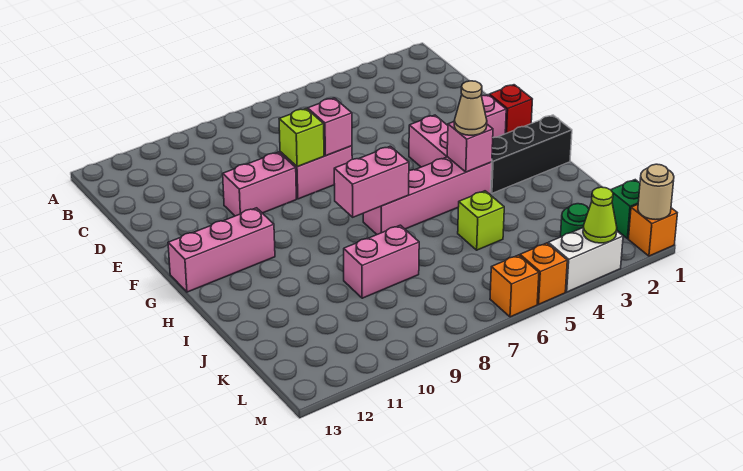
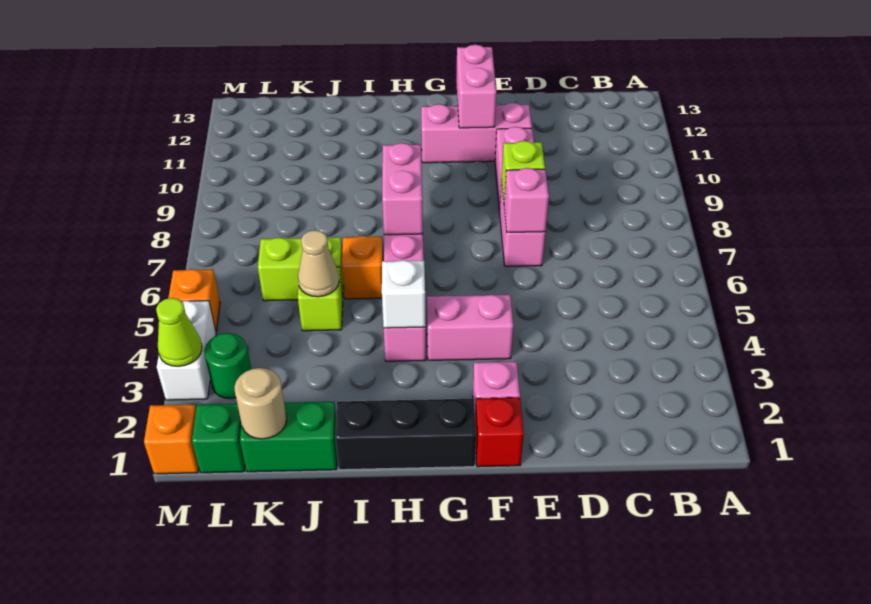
pink 1x3 brick [168,208,275,292] -> pink 1x3 brick turned to [421,103,532,163]
black 1x3 brick [491,115,572,193] -> black 1x3 brick turned to [335,399,476,470]
pink 1x1 brick [447,122,493,172] -> white 1x1 brick [382,260,426,328]
tan 1x1 cone [454,81,487,135] -> tan 1x1 cone moved to [298,230,339,297]
none -> green 1x2 brick [240,402,337,472]
none -> lime 1x2 brick [258,237,343,301]
pink 1x2 brick [344,225,419,298] -> pink 1x2 brick moved to [456,45,496,128]
tan 1x1 round brick [638,164,674,220] -> tan 1x1 round brick moved to [234,368,287,439]
orange 1x1 brick [490,255,539,317] -> orange 1x1 brick moved to [342,236,383,299]

